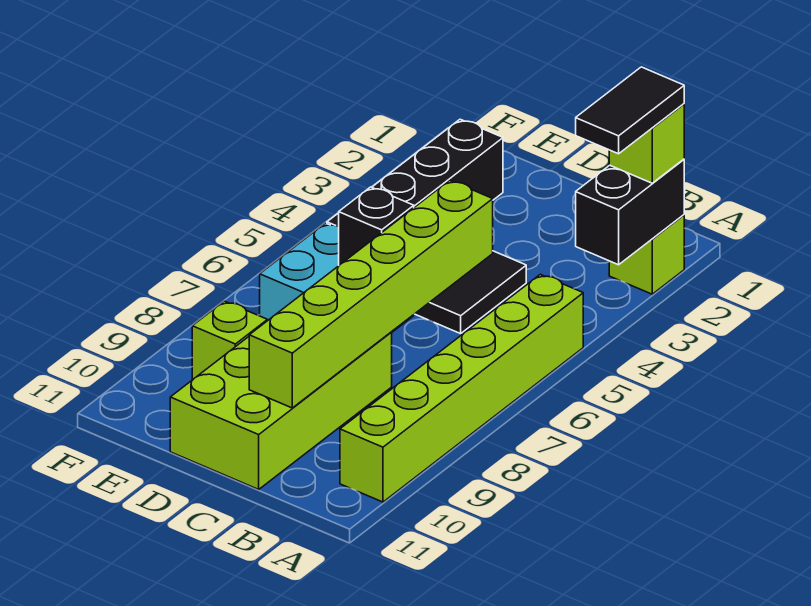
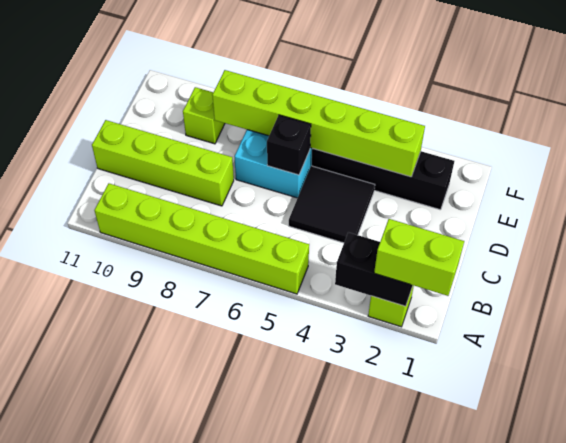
lime 1x1 brick [609,104,684,183] -> lime 1x2 brick [374,219,464,296]
black 1x2 tile [576,67,684,154] -> none
lime 1x6 brick [249,180,493,408] -> lime 1x6 brick moved to [212,70,425,177]
lime 2x4 brick [170,332,392,489] -> lime 1x4 brick [92,120,234,206]

